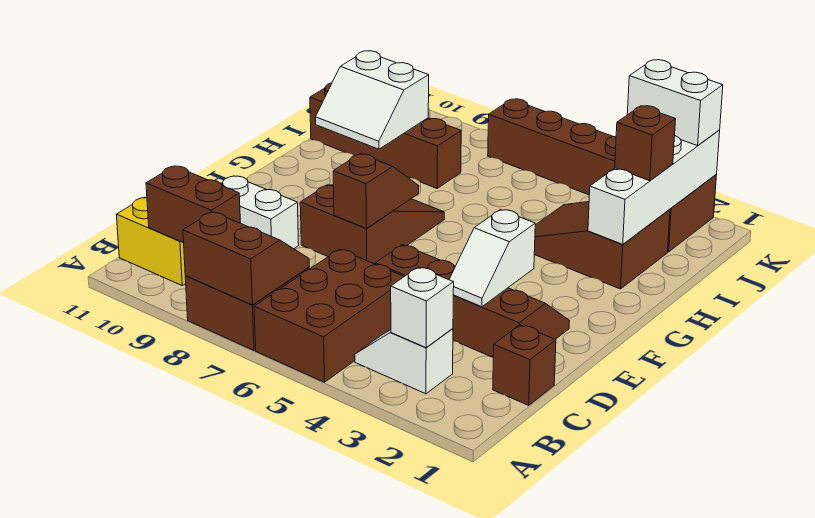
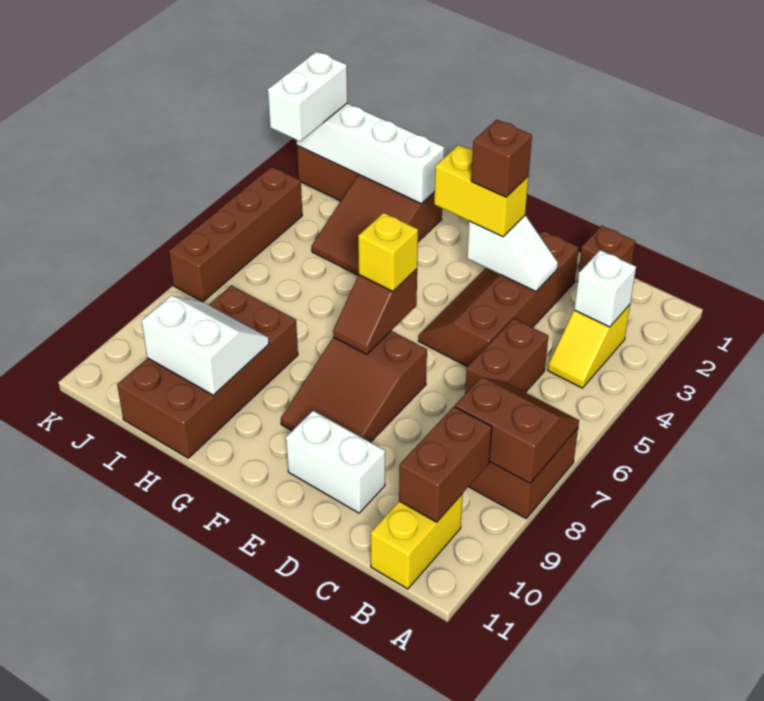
brown 2x3 brick [254,249,404,382] -> brown 1x2 brick [465,318,548,394]
brown 2x2 slope [183,212,309,305] -> brown 2x2 slope turned to [455,378,579,483]
white 1x2 slope [355,329,453,394] -> yellow 1x2 slope [548,305,630,388]
white 1x2 brick [221,176,299,249] -> white 1x2 brick turned to [286,411,385,513]
none -> yellow 1x2 brick [434,145,529,237]
brown 2x3 slope [300,185,444,264] -> brown 2x3 slope turned to [281,331,427,442]
brown 1x2 slope [333,154,419,228] -> brown 1x2 slope turned to [333,269,417,354]
none -> yellow 1x1 brick [358,213,418,291]
white 2x2 slope [315,51,429,149] -> white 2x2 slope turned to [142,296,269,395]
brown 1x1 brick [615,106,676,181] -> brown 1x1 brick moved to [471,120,532,197]
brown 1x4 brick [310,83,461,188] -> brown 2x4 brick [117,285,298,458]

